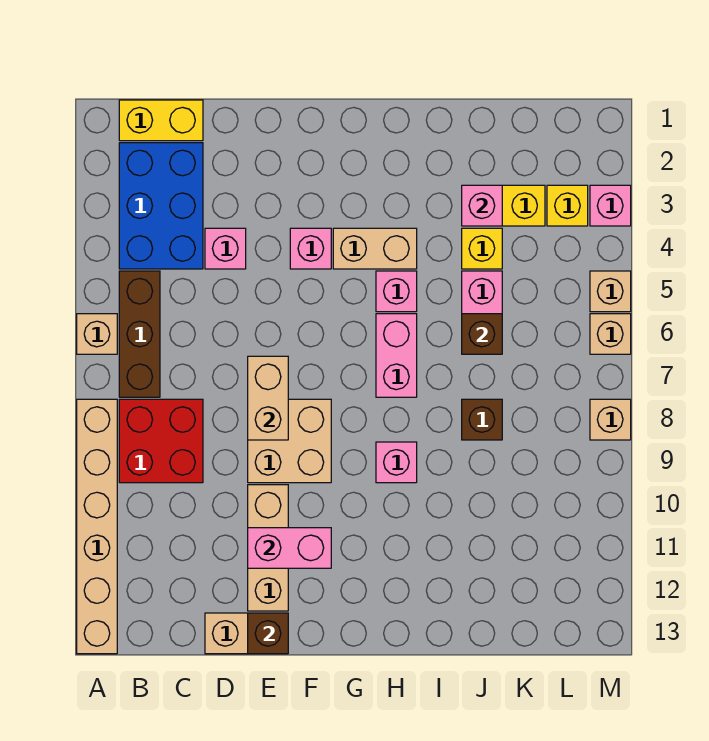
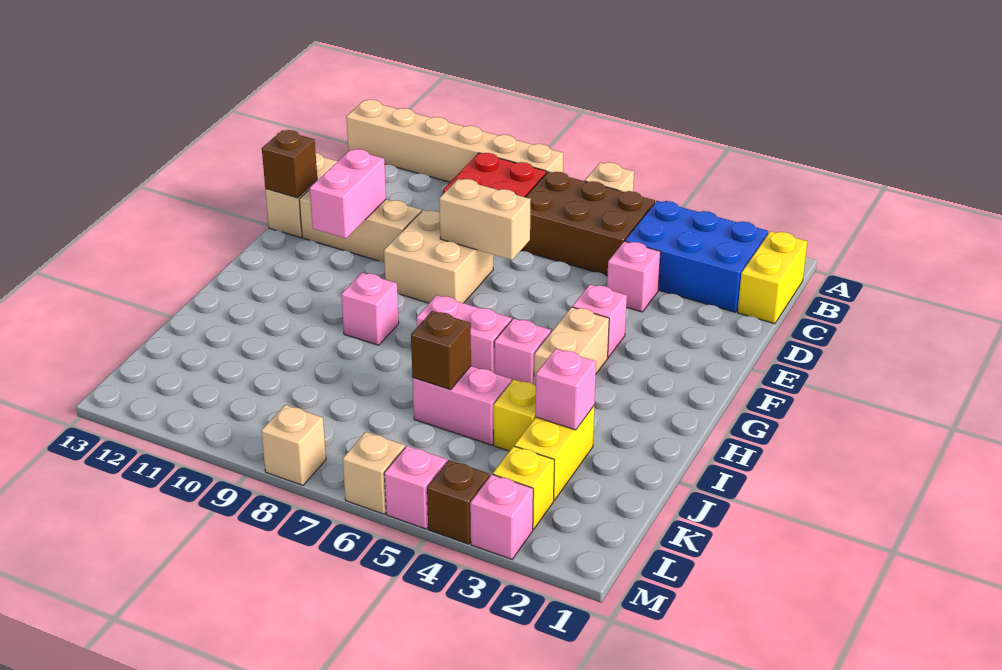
brown 1x3 brick [119,271,160,397] -> brown 2x3 brick [521,172,655,276]
brown 1x1 brick [462,399,502,440] -> brown 1x1 brick moved to [427,460,490,544]
tan 1x1 brick [590,271,631,312] -> pink 1x1 brick [384,446,447,529]

